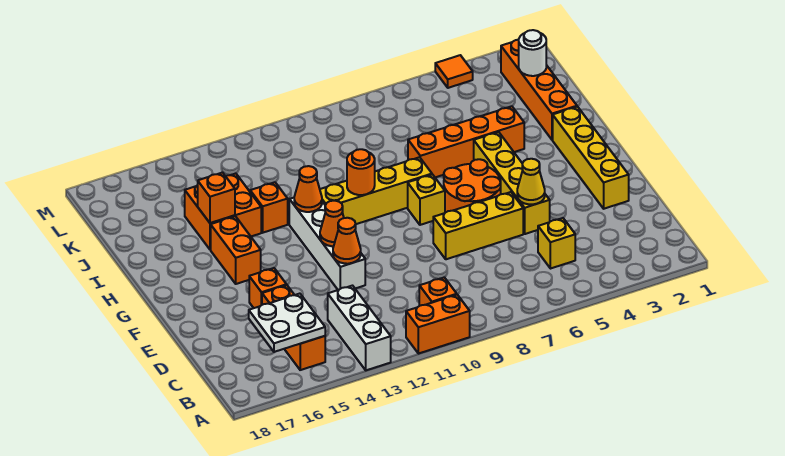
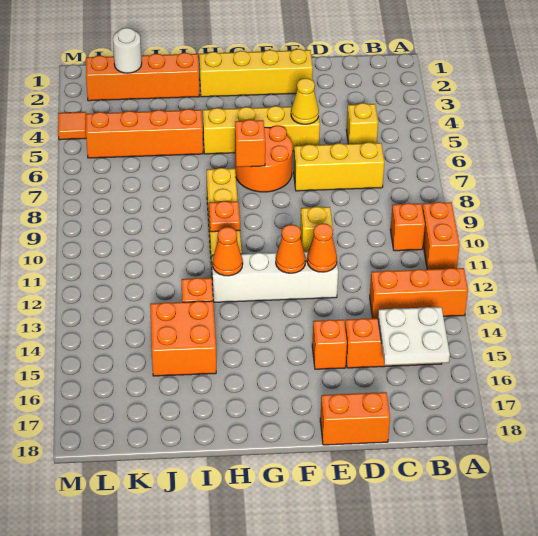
white 1x3 brick [328,286,391,370] -> orange 1x3 brick [370,268,468,318]
yellow 1x3 brick [433,192,523,259] -> yellow 1x3 brick turned to [294,142,384,191]
yellow 1x1 brick [408,175,445,225] -> yellow 1x1 brick moved to [300,207,333,252]
orange 1x2 brick [211,216,261,284] -> orange 1x2 brick moved to [320,392,390,445]
orange 1x1 round brick [347,149,375,195] -> orange 1x1 plate [209,201,240,232]
orange 1x4 brick [408,106,524,178] -> orange 1x4 brick turned to [86,109,203,158]
orange 1x1 brick [198,173,235,223] -> orange 1x1 brick moved to [235,120,265,167]

